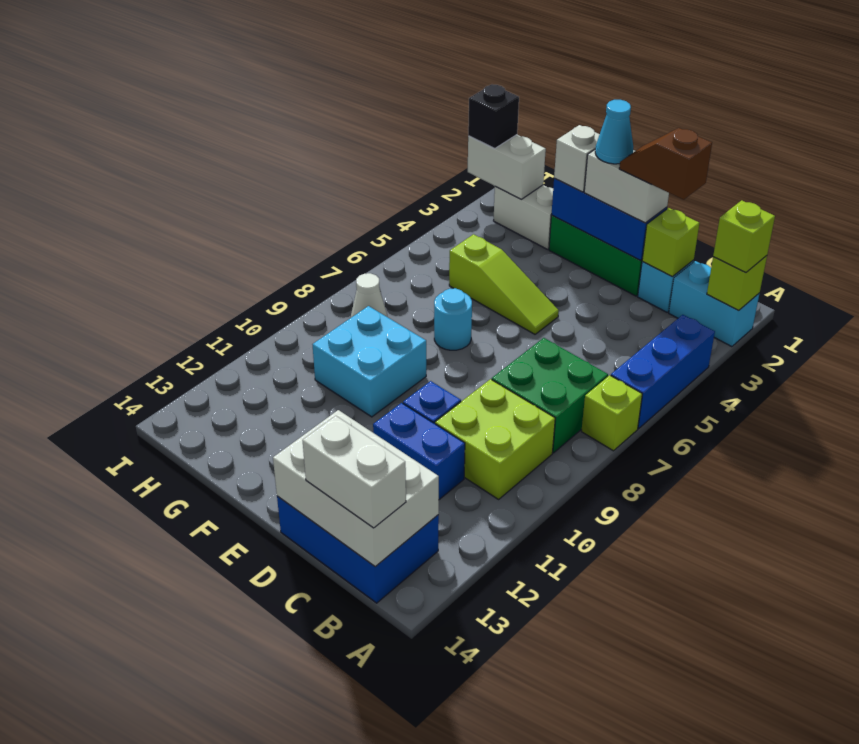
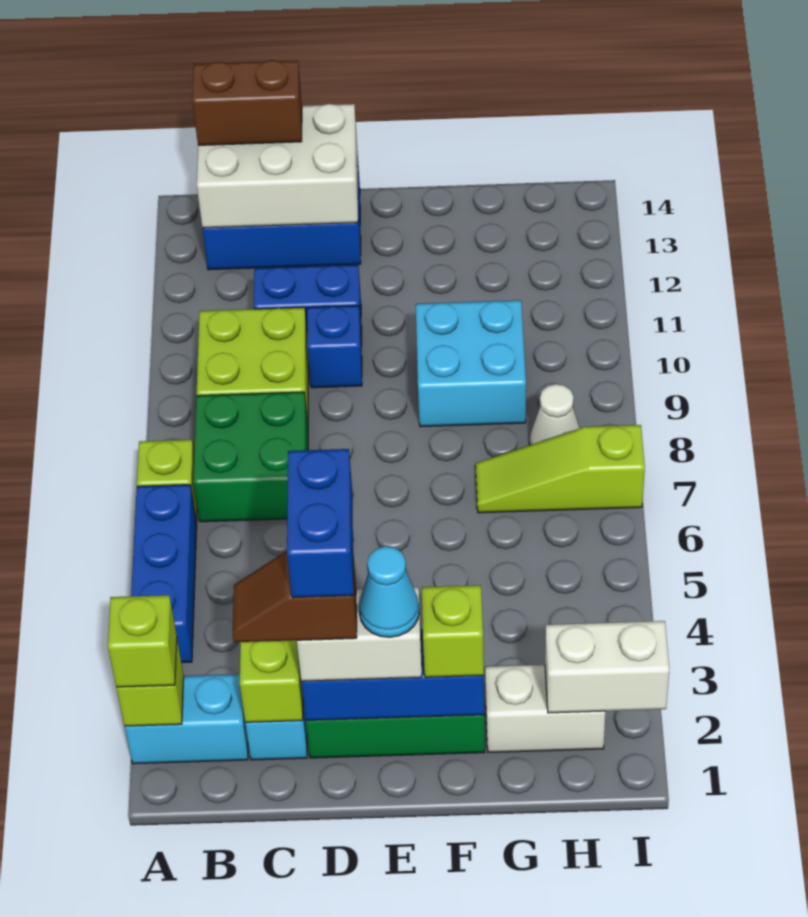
white 1x2 brick [302,416,406,528] -> brown 1x2 brick [192,60,302,145]
brown 1x2 slope [619,128,712,200] -> brown 1x2 slope turned to [233,551,357,642]
none -> blue 1x2 brick [287,449,353,598]
lime 1x3 slope [449,234,559,334] -> lime 1x3 slope moved to [476,425,645,513]
white 1x1 brick [554,125,600,192] -> lime 1x1 brick [422,585,484,677]
cyan 1x1 round brick [434,288,472,350] -> none
black 1x1 brick [468,84,519,149] -> none

